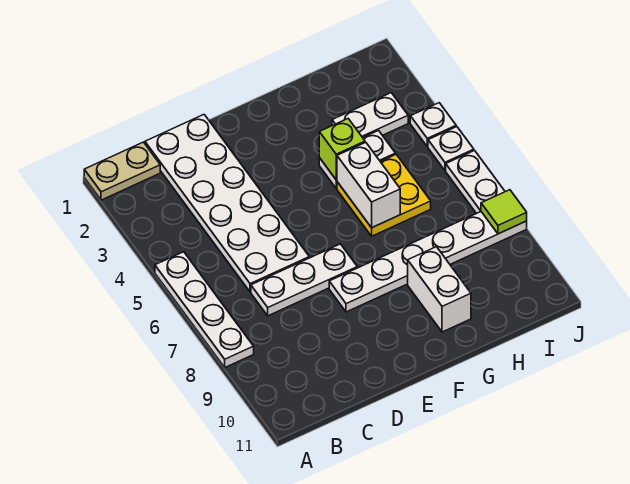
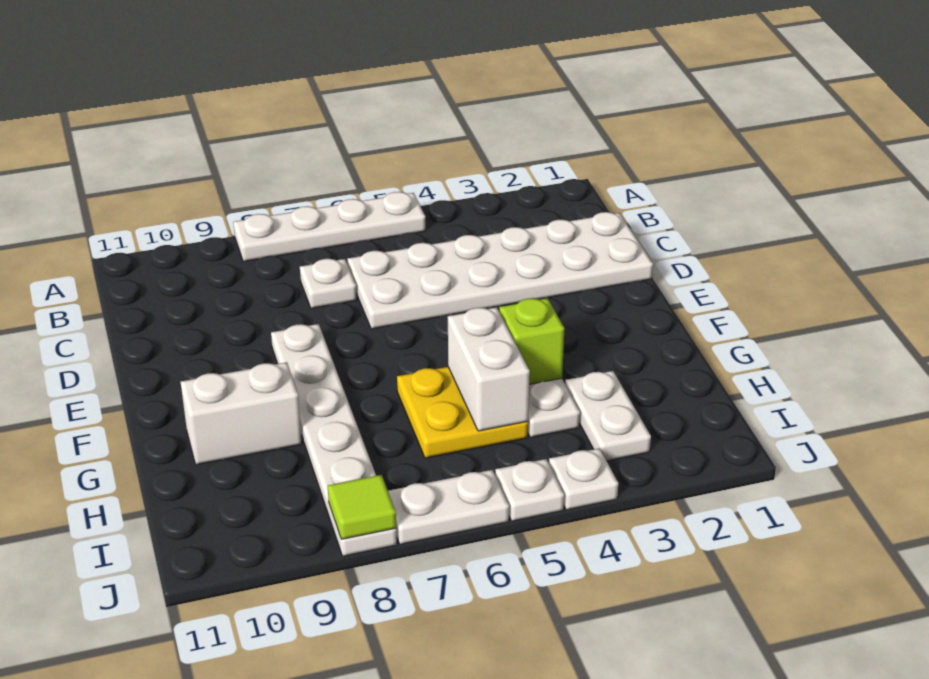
tan 1x2 plate [84,142,160,200] -> none
white 1x3 plate [251,244,357,316] -> white 1x1 plate [300,259,357,308]
white 1x2 brick [337,142,400,228] -> white 1x2 brick turned to [448,307,530,431]

